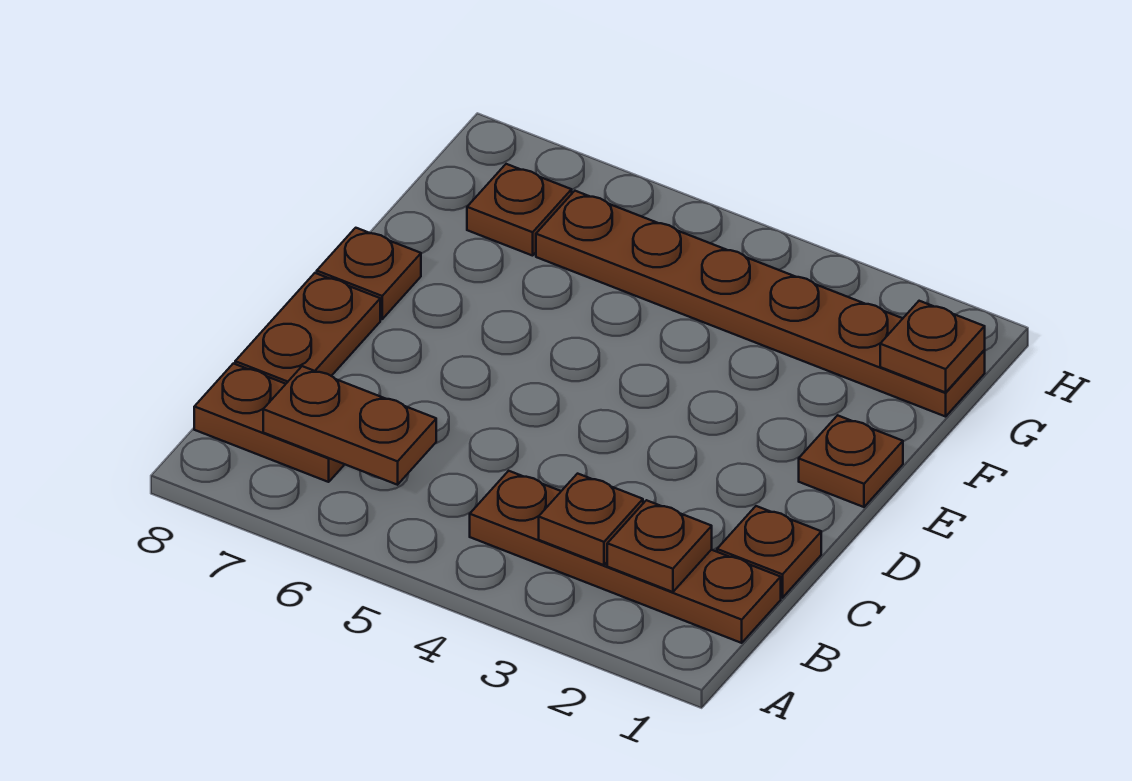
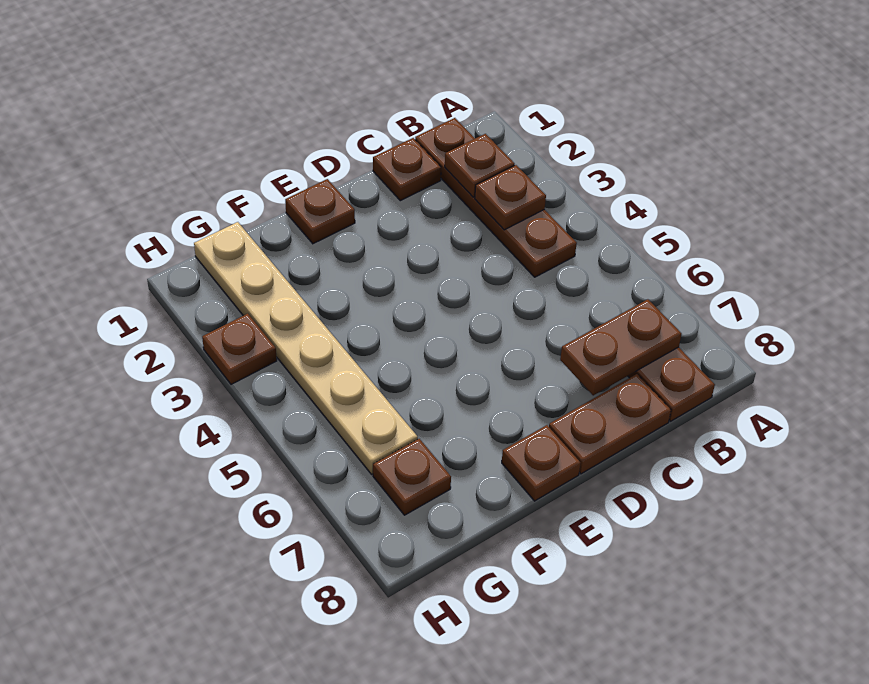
brown 1x2 plate [263,366,436,485] -> brown 1x2 plate turned to [560,299,681,395]
brown 1x6 plate [536,191,985,417] -> tan 1x6 plate [194,222,418,474]
brown 1x1 plate [880,301,985,392] -> brown 1x1 plate moved to [202,313,277,384]

